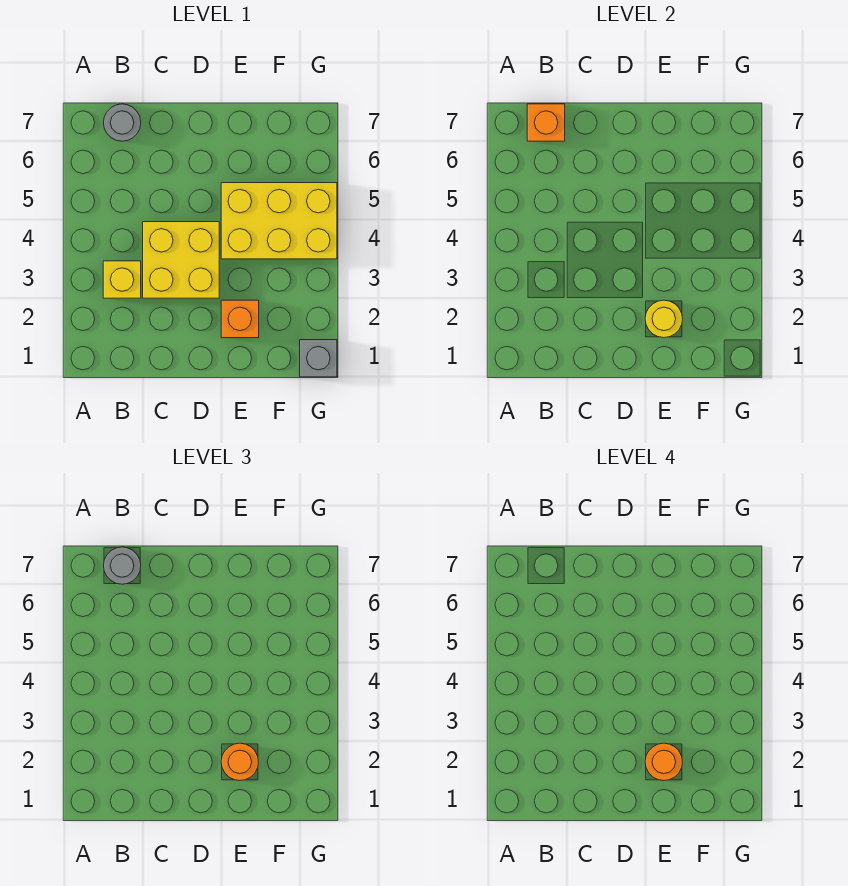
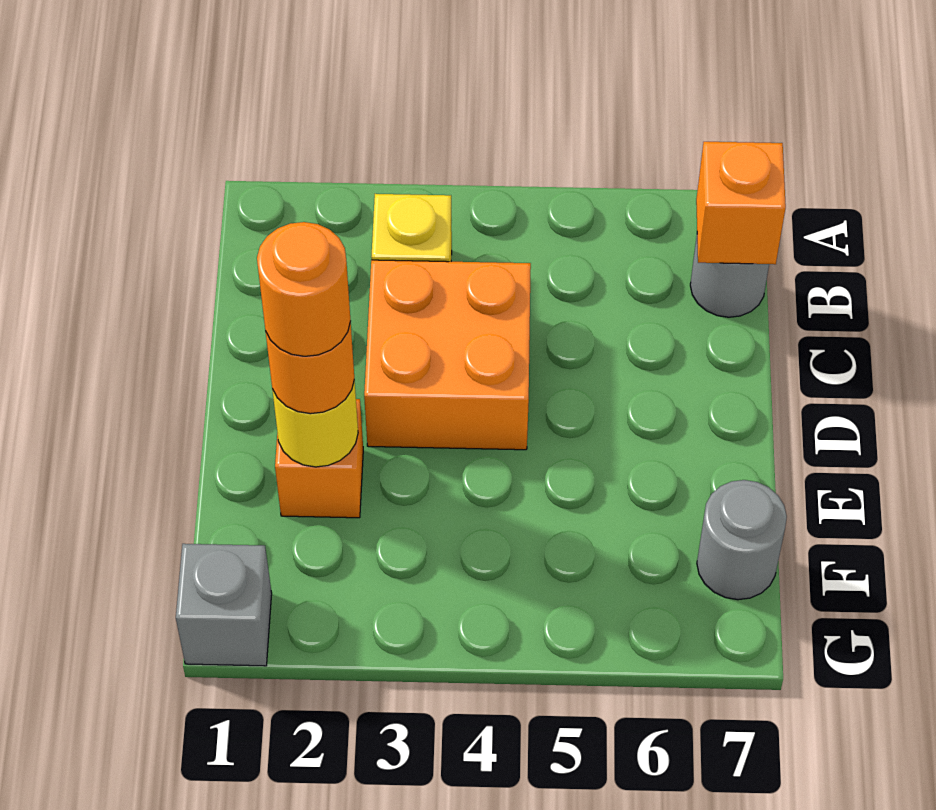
grey 1x1 round brick [103,547,141,584] -> grey 1x1 round brick moved to [697,480,787,600]
yellow 2x2 brick [143,222,219,298] -> orange 2x2 brick [364,260,531,450]
yellow 2x3 brick [221,183,337,259] -> none

